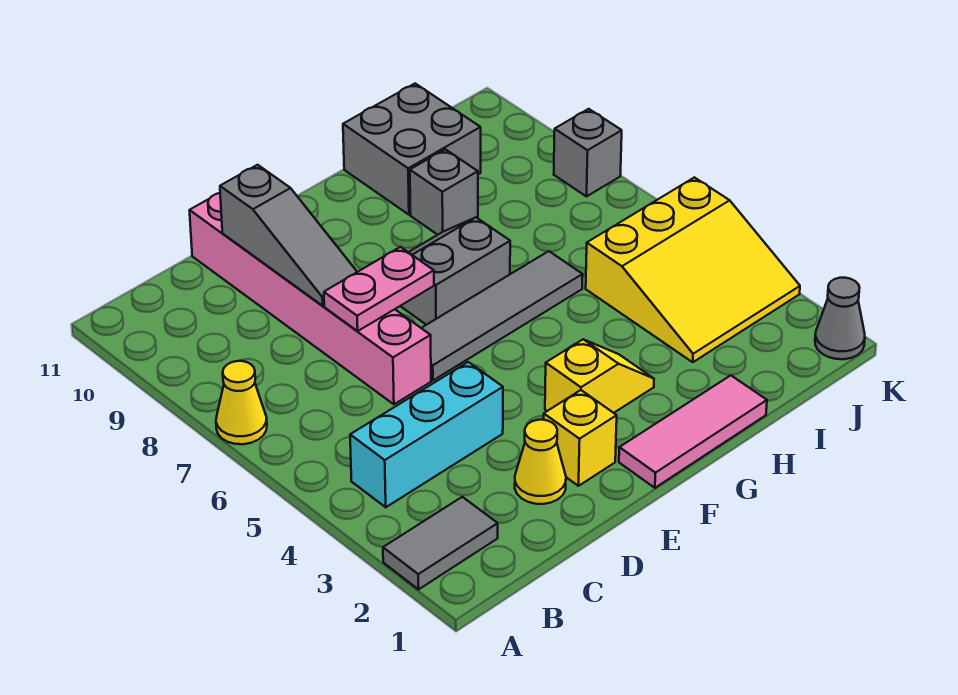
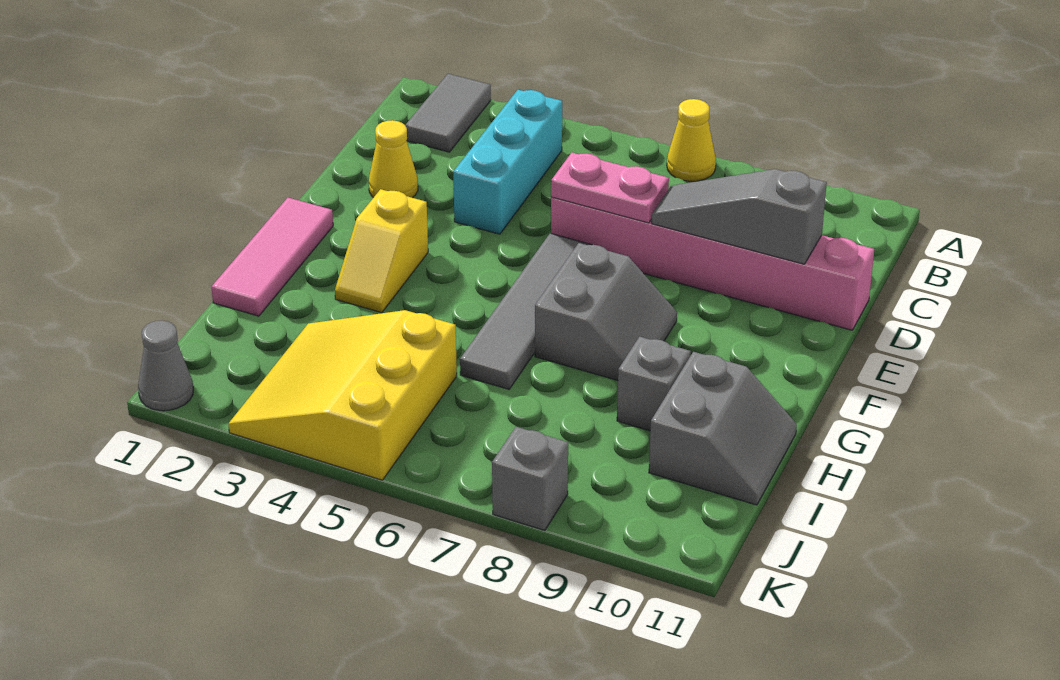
pink 1x2 plate [324,247,434,331] -> pink 1x2 plate turned to [551,153,669,223]
yellow 1x1 brick [544,390,617,486] -> none
grey 2x2 brick [343,84,481,215] -> grey 2x2 slope [649,352,797,505]

